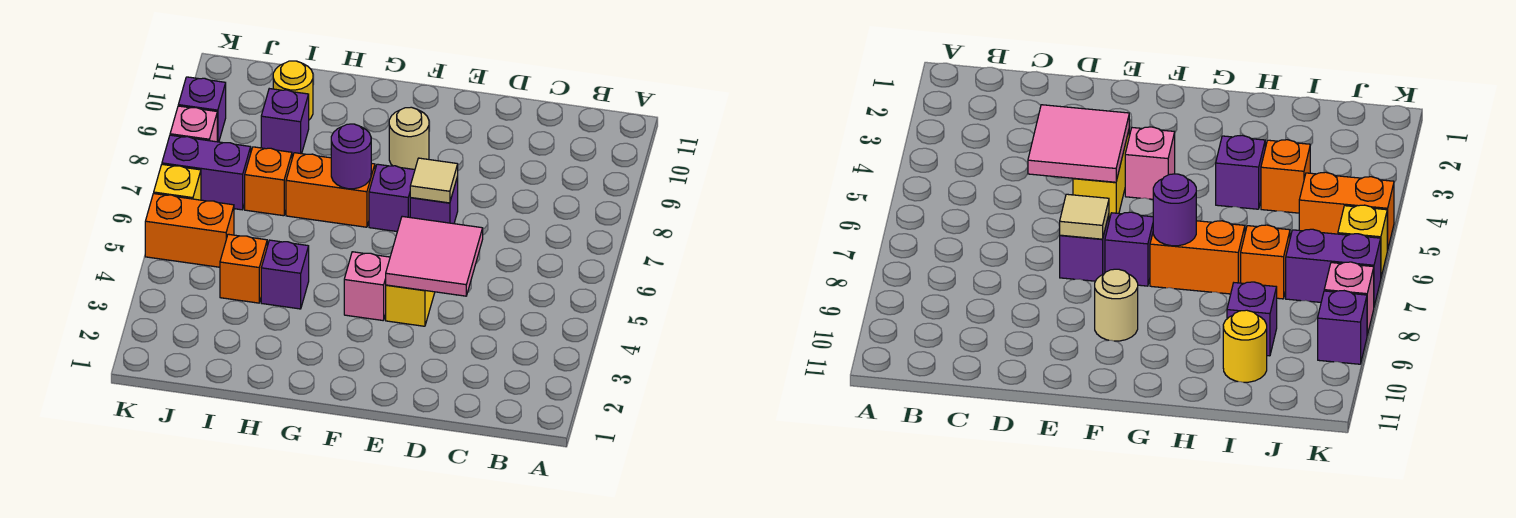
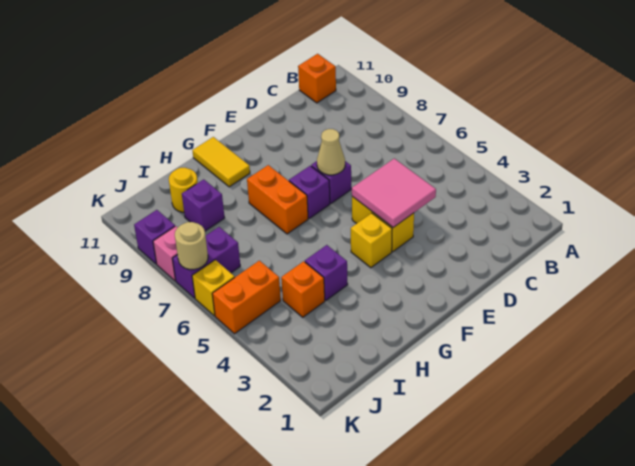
tan 1x1 tile [410,158,458,203] -> tan 1x1 cone [317,129,345,175]
pink 1x1 brick [344,252,390,320] -> yellow 1x1 brick [351,213,392,268]
tan 1x1 round brick [389,107,429,170] -> tan 1x1 round brick moved to [175,222,208,270]
orange 1x2 brick [286,153,375,227] -> orange 1x2 brick turned to [247,165,308,234]
purple 1x1 round brick [331,124,371,189] -> none
none -> yellow 1x2 tile [192,137,250,187]
orange 1x1 brick [245,147,292,216] -> orange 1x1 brick moved to [298,54,336,103]

